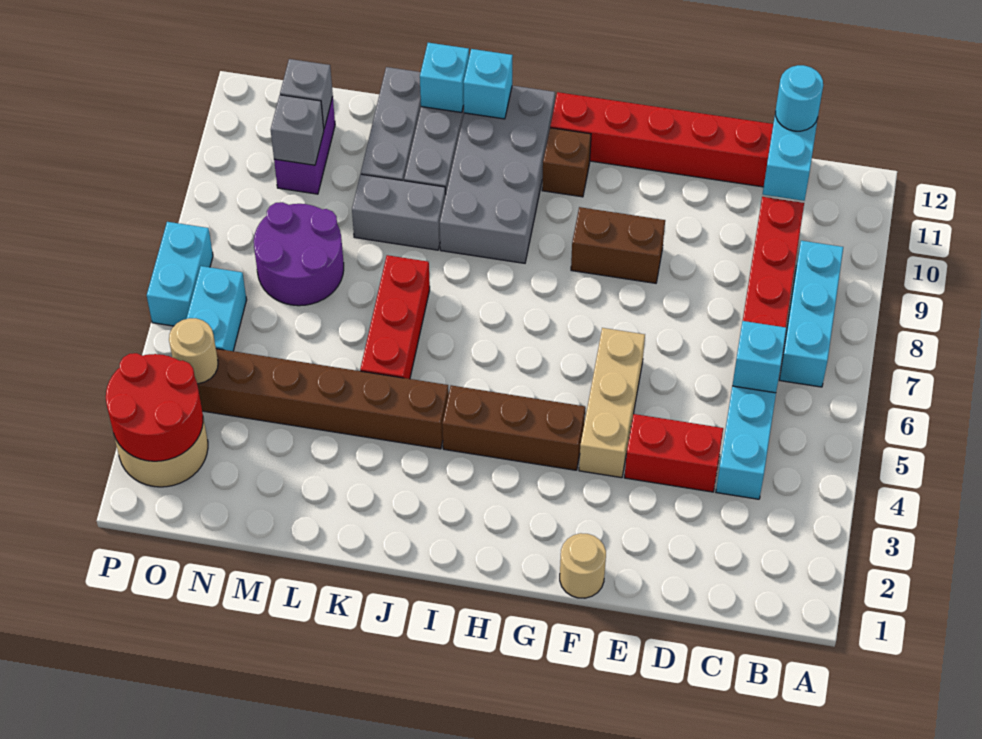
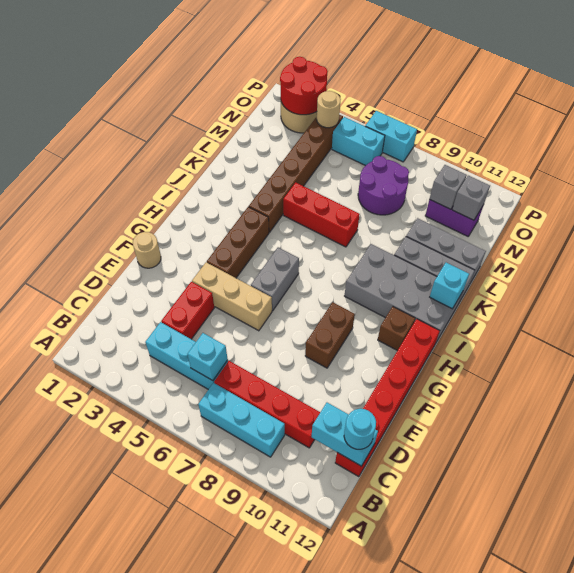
grey 1x2 brick [352,174,446,250] -> grey 1x2 brick moved to [251,247,299,311]
cyan 1x1 brick [420,43,469,113] -> none

